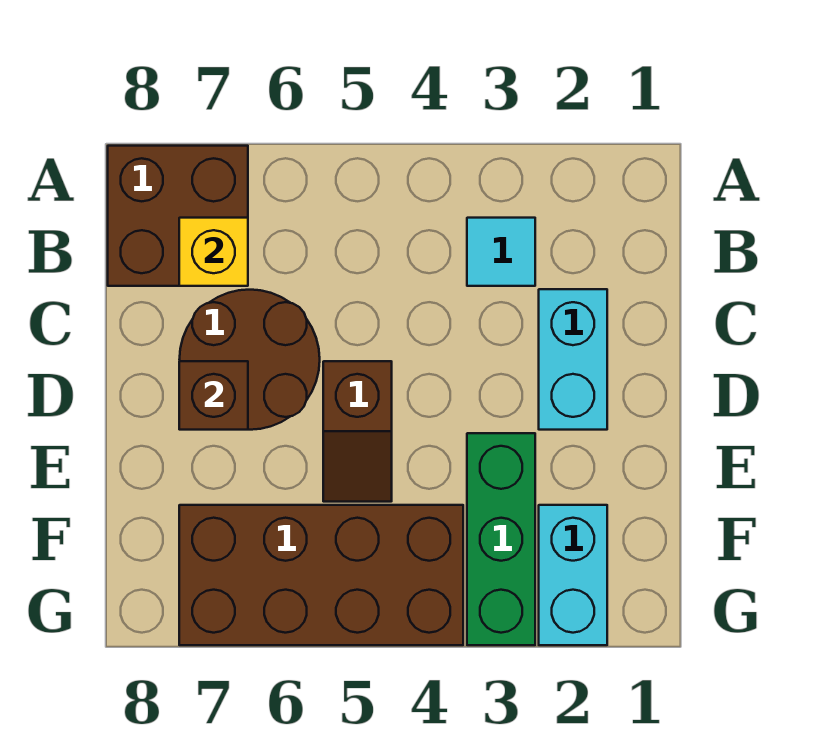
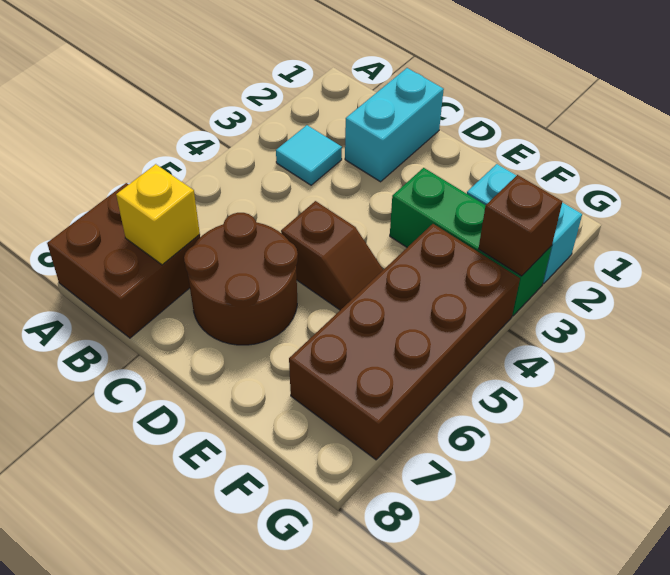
cyan 1x2 brick [539,289,607,430] -> cyan 1x2 brick turned to [345,68,444,182]
brown 1x1 brick [179,361,248,430] -> brown 1x1 brick moved to [479,175,562,276]

